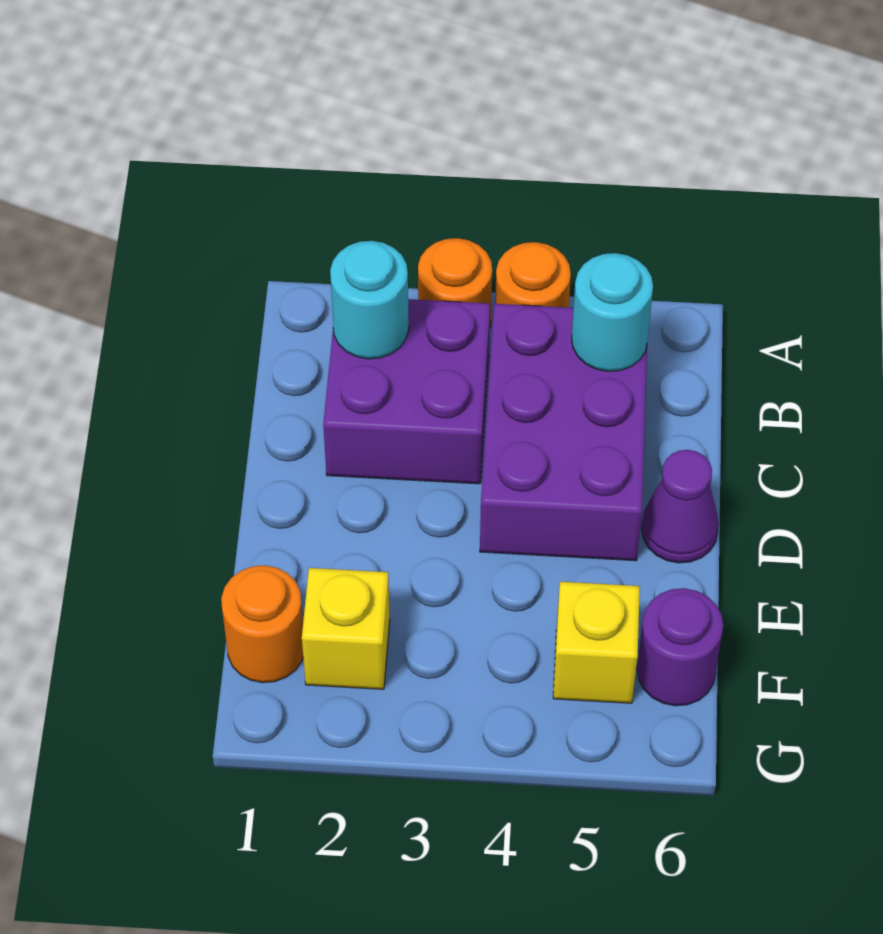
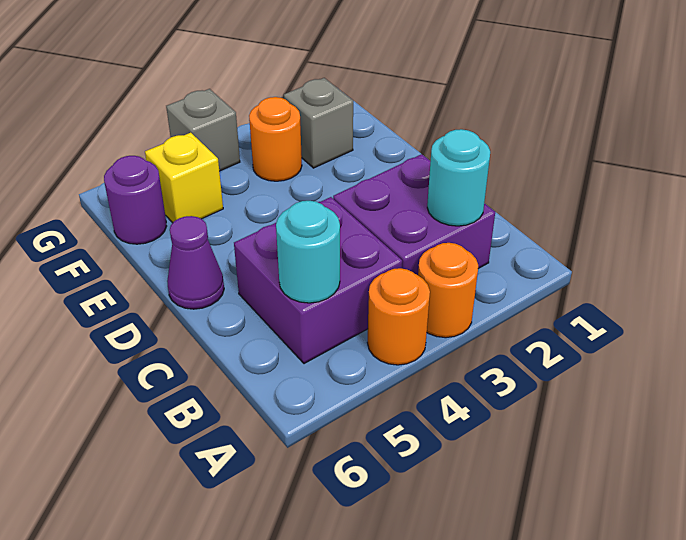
purple 2x3 brick [480,304,647,561] -> purple 2x2 brick [234,197,402,364]
orange 1x1 round brick [221,565,303,683] -> orange 1x1 round brick moved to [249,97,302,181]
yellow 1x1 brick [302,568,390,689] -> grey 1x1 brick [284,78,353,168]
none -> grey 1x1 brick [166,89,240,171]

